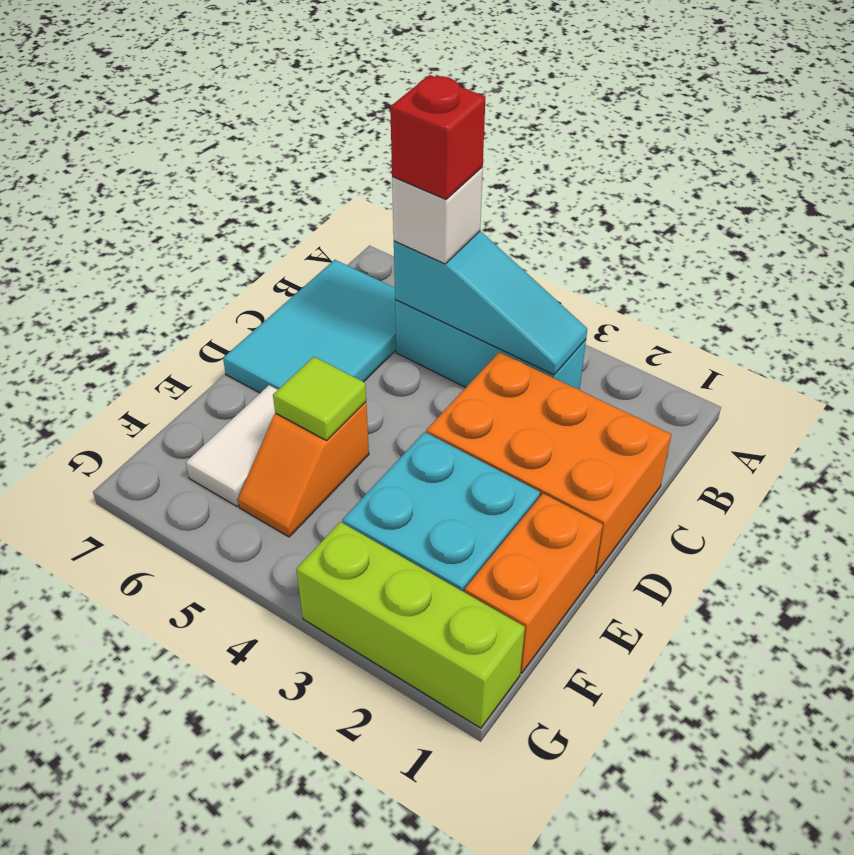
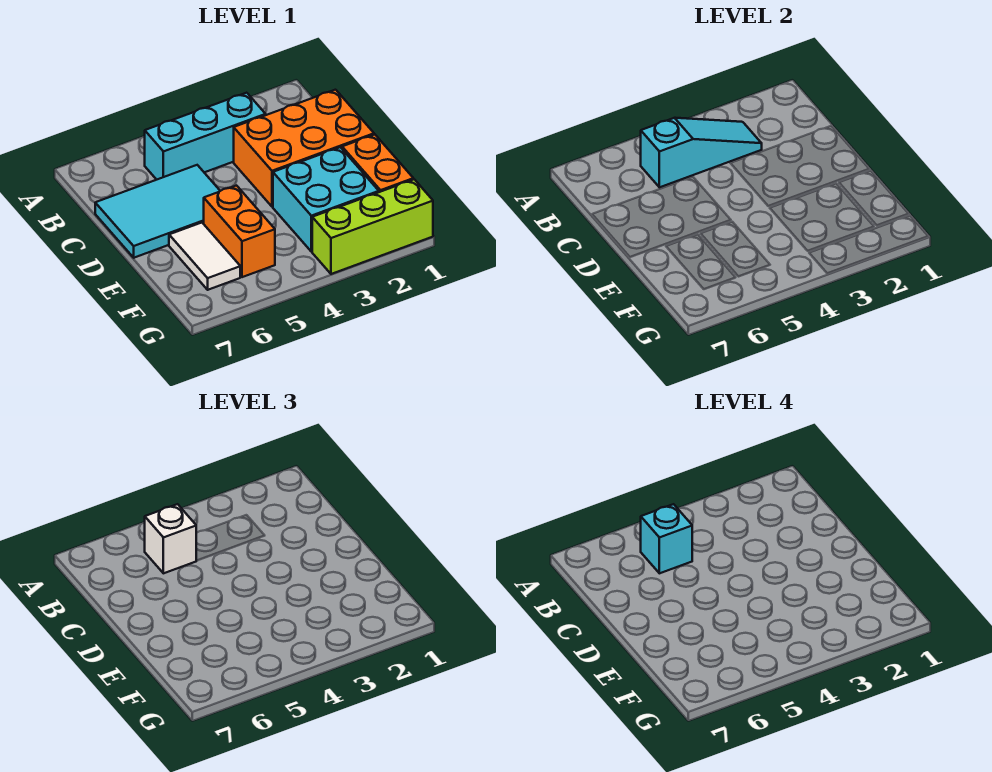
red 1x1 brick [390,75,485,199] -> cyan 1x1 brick [641,504,692,573]
cyan 2x3 tile [223,260,396,393] -> cyan 2x3 tile turned to [95,165,220,258]
orange 1x2 slope [238,402,369,537] -> orange 1x2 brick [204,186,275,277]
lime 1x1 tile [273,357,366,440] -> none

